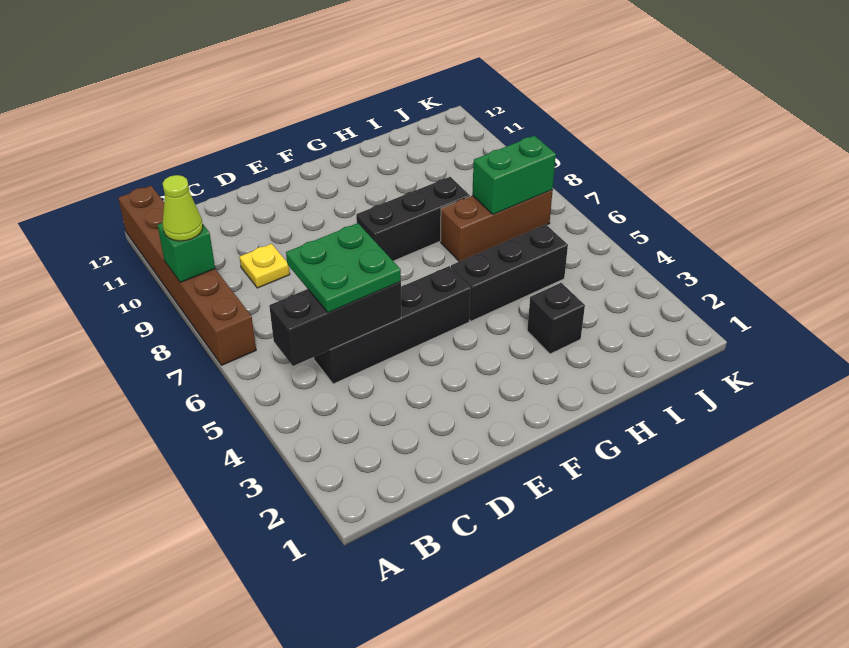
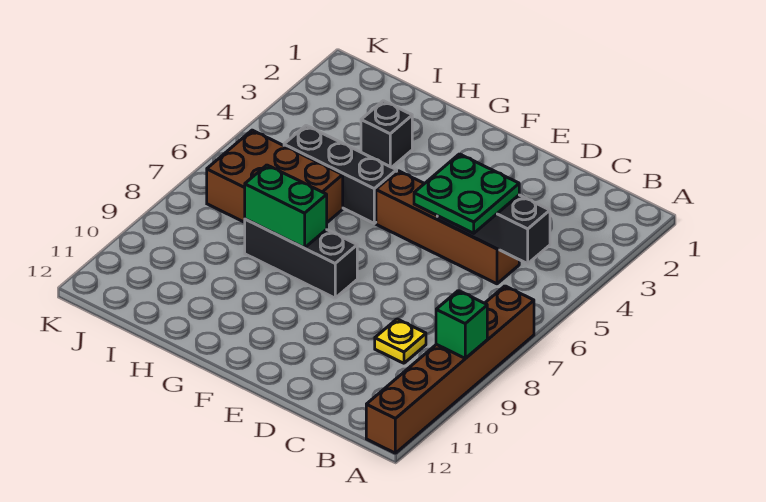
lime 1x1 cone [163,175,203,241] -> none
black 1x4 brick [314,266,471,384] -> brown 1x4 brick [376,171,519,284]
brown 1x3 brick [441,190,553,262] -> brown 2x3 brick [207,130,343,222]
green 1x2 brick [472,136,556,214] -> green 1x2 brick moved to [245,165,327,248]

